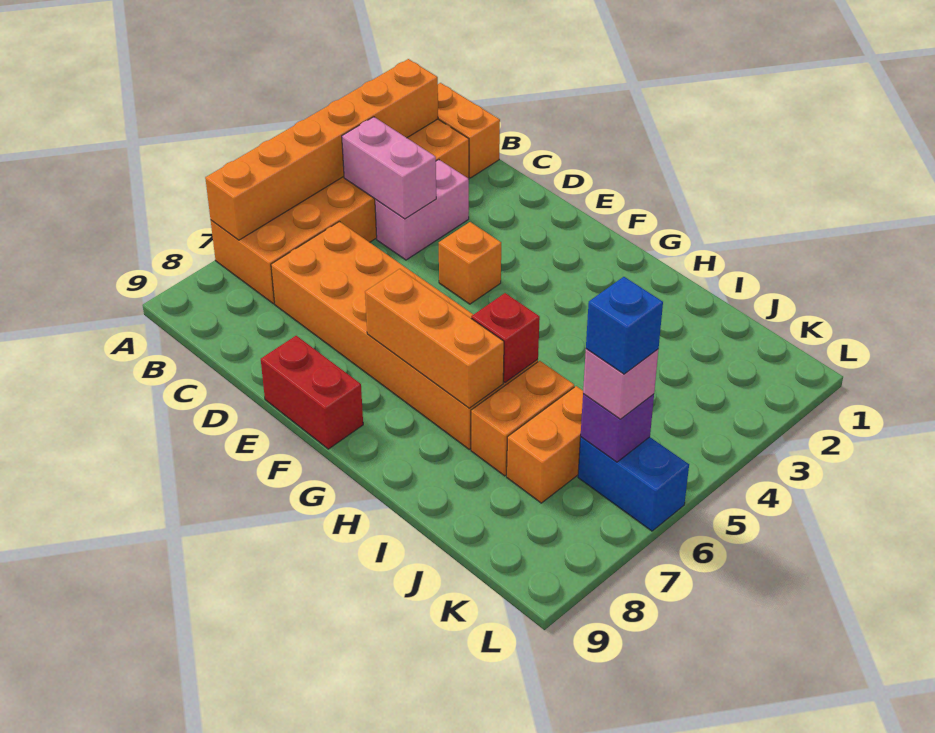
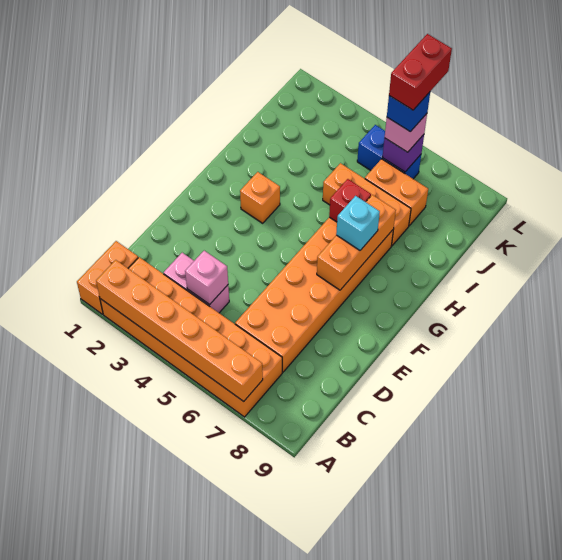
pink 1x2 brick [342,117,436,219] -> pink 1x1 brick [185,251,228,304]
orange 1x1 brick [439,222,501,304] -> orange 1x1 brick moved to [240,172,280,223]
red 1x2 brick [261,336,363,449] -> red 1x2 brick moved to [389,34,452,110]
none -> cyan 1x1 brick [336,196,380,250]
orange 1x2 brick [471,361,574,476] -> orange 1x3 brick [323,163,411,246]
blue 1x2 brick [578,437,689,531] -> blue 1x2 brick turned to [357,125,421,179]

